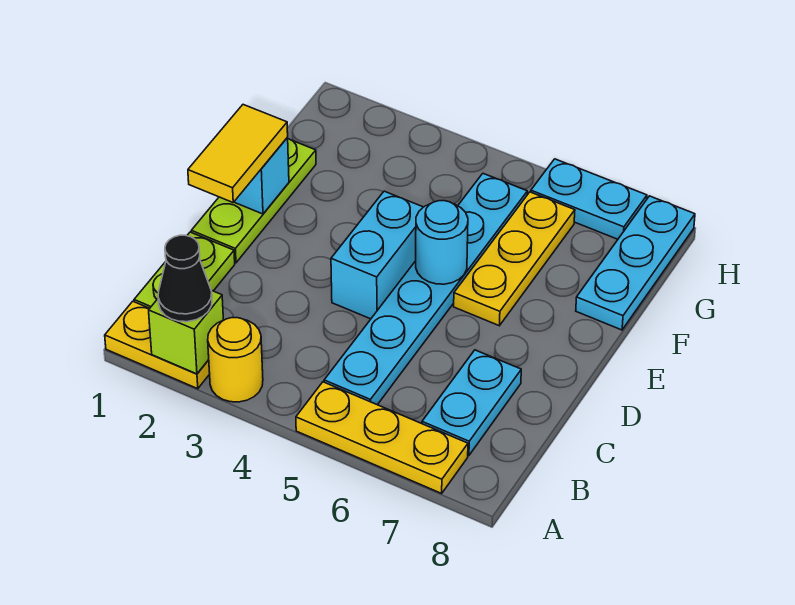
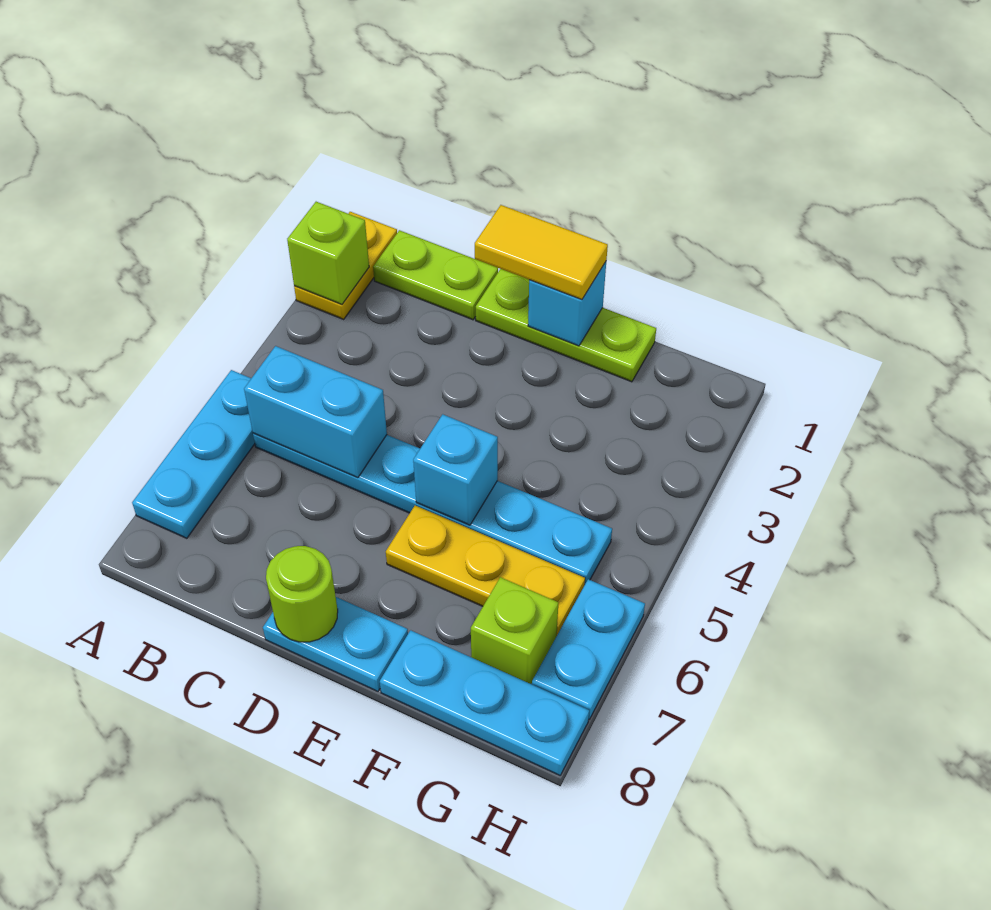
black 1x1 cone [158,235,212,322] -> none
yellow 1x1 round brick [208,318,263,402] -> none
yellow 1x3 plate [296,382,468,493] -> cyan 1x3 plate [132,370,255,538]
cyan 1x2 plate [422,350,521,456] -> cyan 1x2 plate moved to [263,597,408,691]
cyan 1x2 brick [331,191,423,319] -> cyan 1x2 brick moved to [244,346,387,478]
none -> lime 1x1 round brick [266,546,338,642]
cyan 1x1 round brick [416,201,468,284] -> cyan 1x1 brick [413,414,498,525]
none -> lime 1x1 brick [471,577,558,684]

